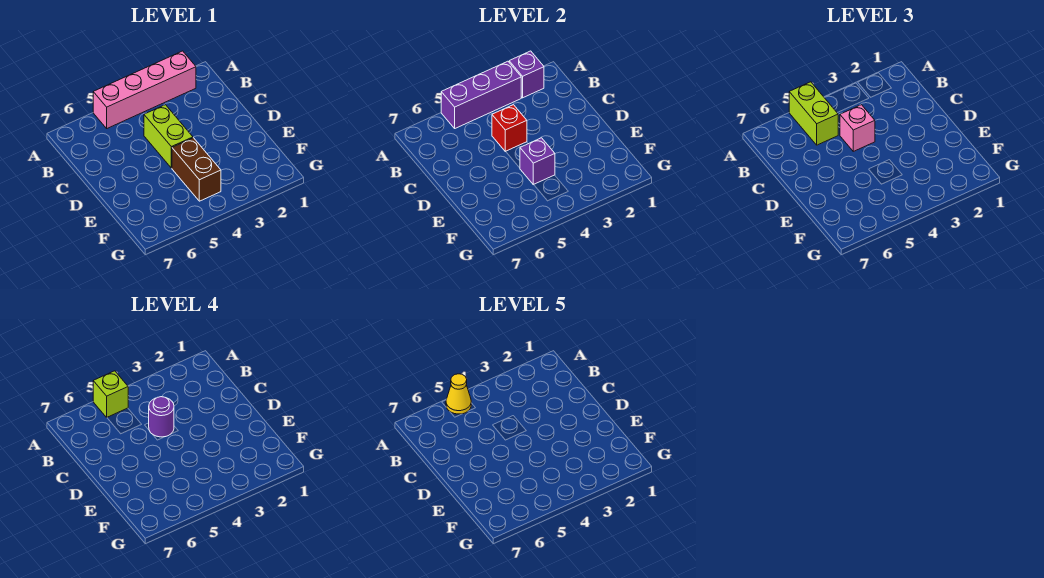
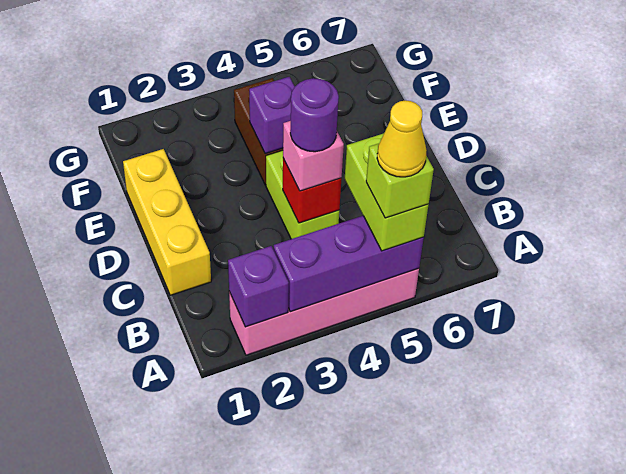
none -> yellow 1x3 brick [123,149,211,295]

